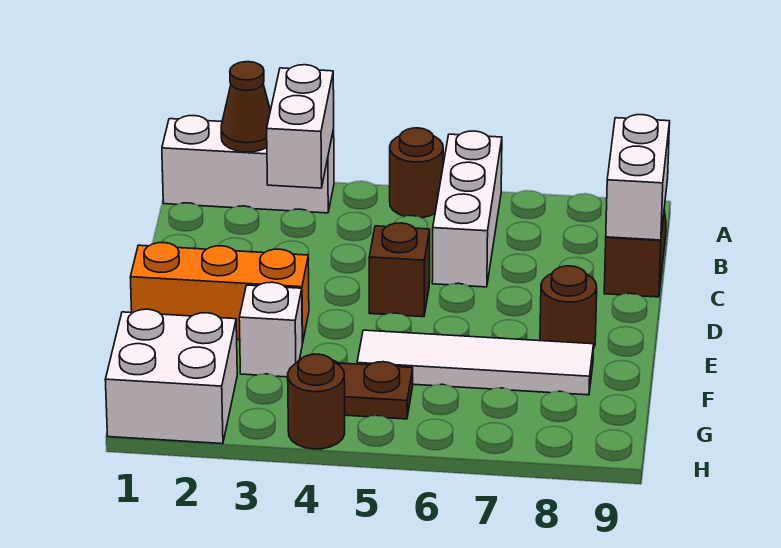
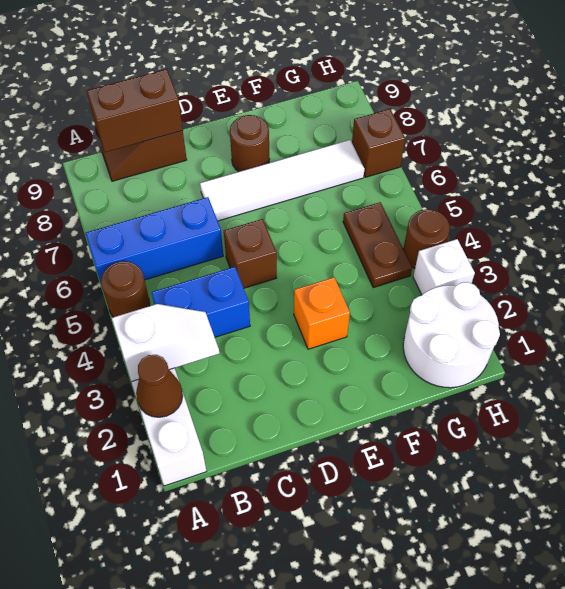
white 1x2 brick [267,65,334,188] -> white 1x2 slope [112,304,219,382]
white 1x3 brick [432,131,502,287] -> blue 1x3 brick [85,197,223,282]
none -> blue 1x2 brick [152,267,250,337]
white 1x2 brick [606,115,670,240] -> brown 1x2 brick [87,69,183,152]
orange 1x3 brick [130,243,309,343] -> orange 1x1 brick [294,277,350,349]
white 1x1 brick [239,282,302,377] -> white 1x1 brick moved to [413,239,475,295]
white 1x4 tile [357,330,594,395] -> white 1x4 tile turned to [200,140,364,221]
white 2x2 brick [105,309,237,444] -> white 2x2 round brick [403,282,500,388]
none -> brown 1x1 brick [352,109,405,177]

